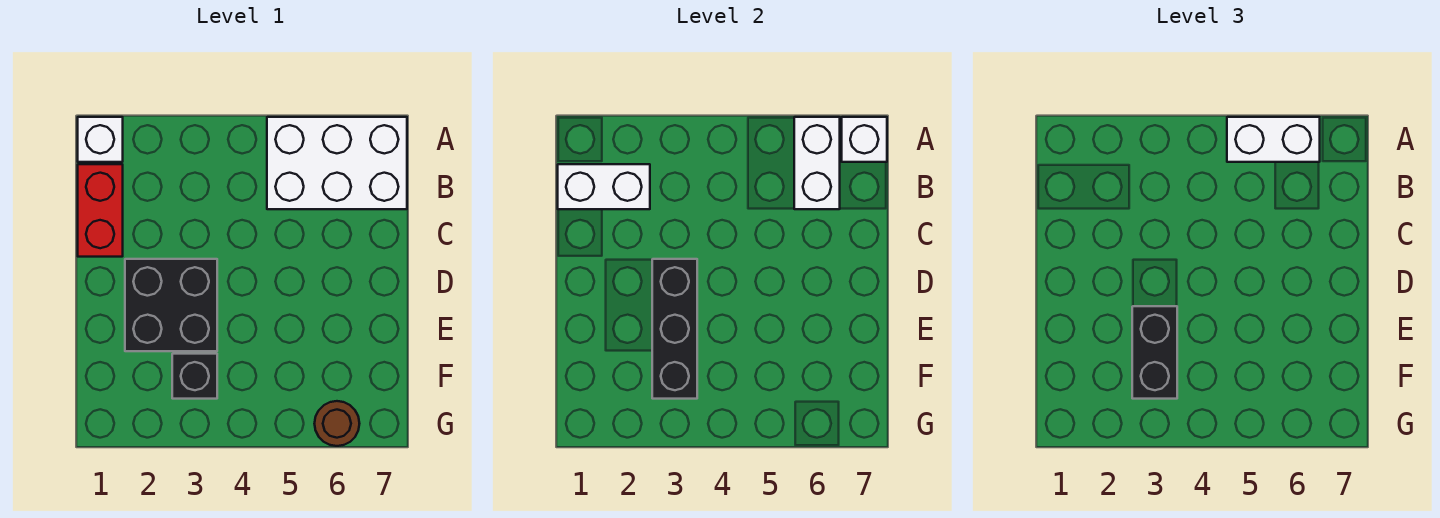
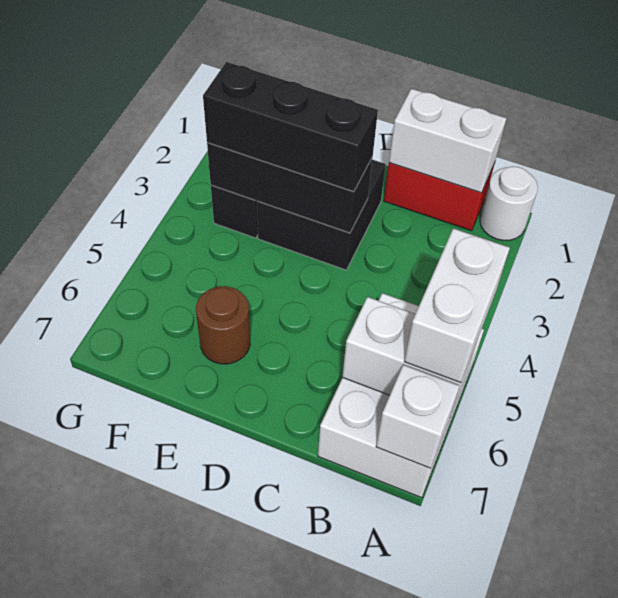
white 1x1 brick [78,117,123,162] -> white 1x1 round brick [480,166,538,241]
white 1x2 brick [558,164,650,209] -> white 1x2 brick turned to [389,89,507,193]
black 1x2 brick [1132,306,1177,399] -> black 1x3 brick [203,62,378,192]
brown 1x1 round brick [314,401,360,446] -> brown 1x1 round brick moved to [196,286,250,364]

